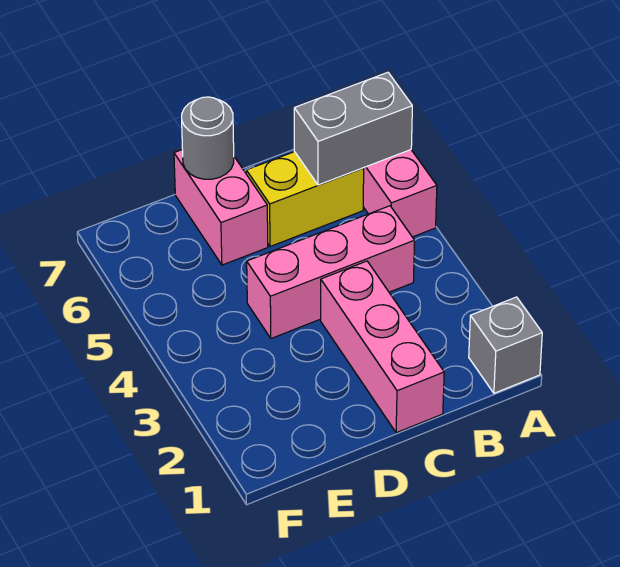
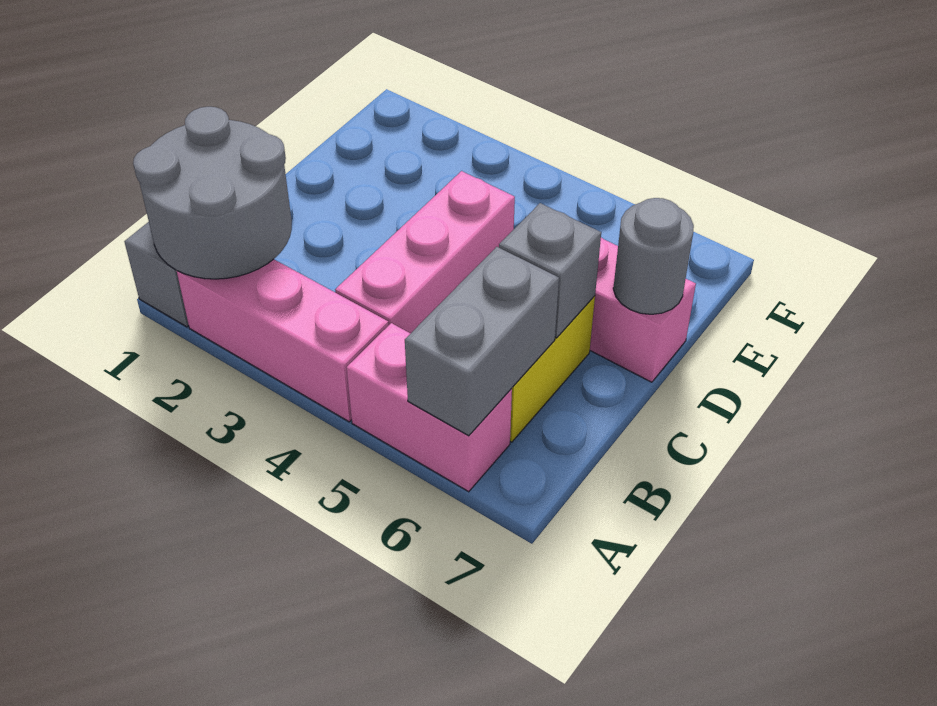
none -> grey 2x2 round brick [133,107,292,279]
pink 1x3 brick [321,261,444,433] -> pink 1x3 brick moved to [177,259,389,422]
none -> grey 1x1 brick [499,203,601,338]

